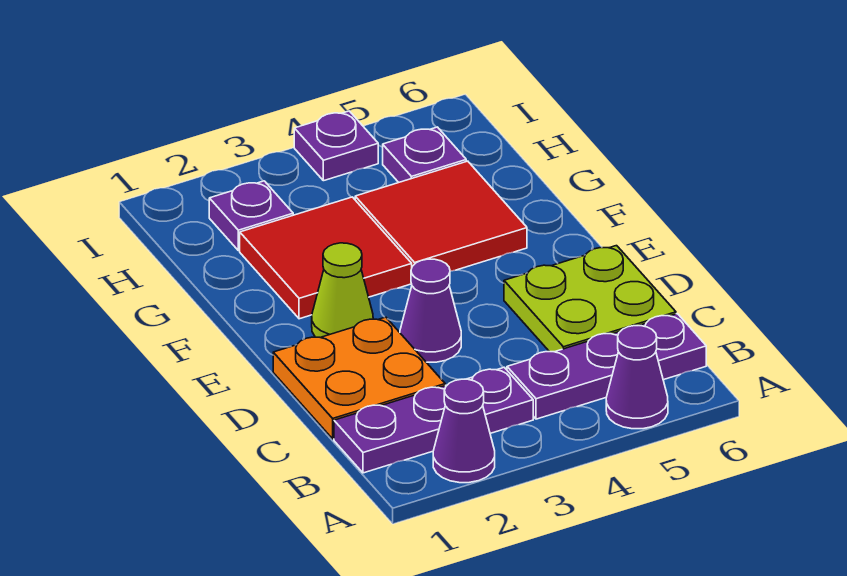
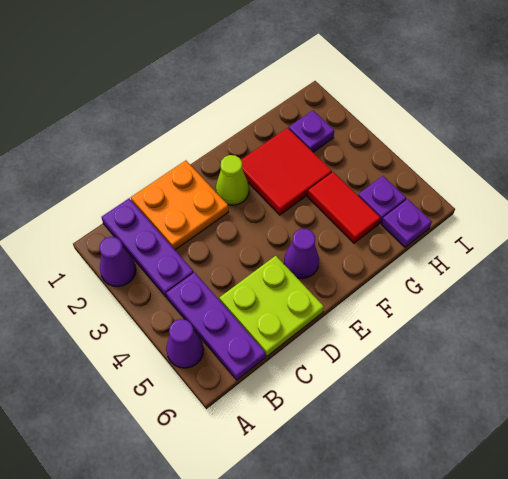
purple 1x1 cone [400,259,461,362] -> purple 1x1 cone moved to [284,229,319,279]
red 2x2 tile [355,161,527,271] -> red 1x2 tile [308,172,381,243]
purple 1x1 plate [294,111,378,181] -> purple 1x1 plate moved to [381,199,432,247]

